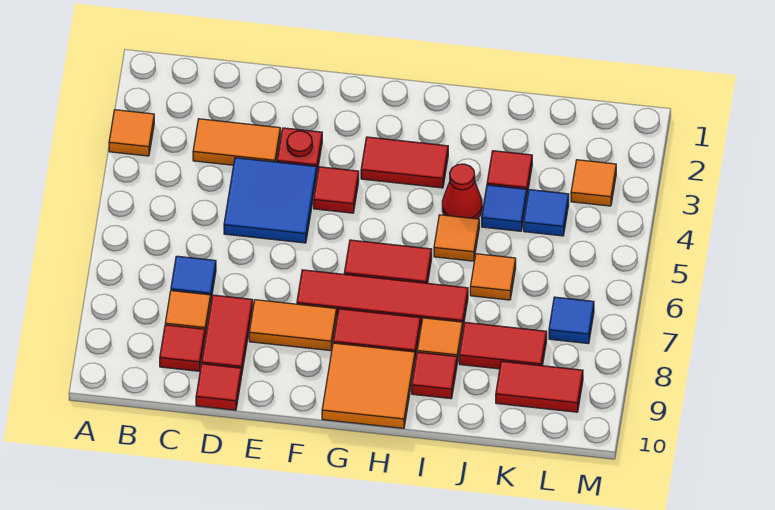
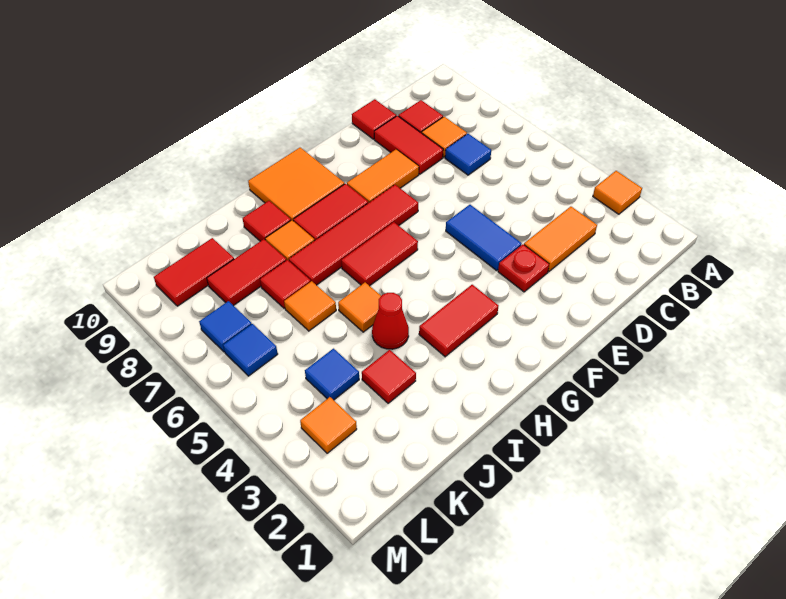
blue 2x2 tile [224,158,317,243] -> blue 1x2 tile [446,205,522,270]
red 1x1 tile [314,167,359,213] -> red 1x1 tile moved to [260,260,311,308]
blue 1x1 tile [482,185,527,231] -> blue 1x1 tile moved to [223,324,278,376]

